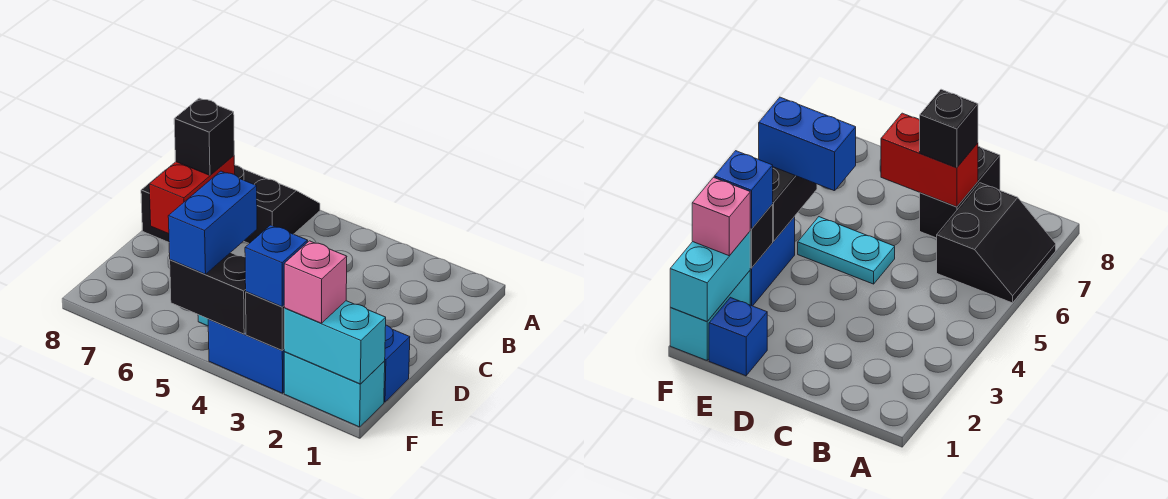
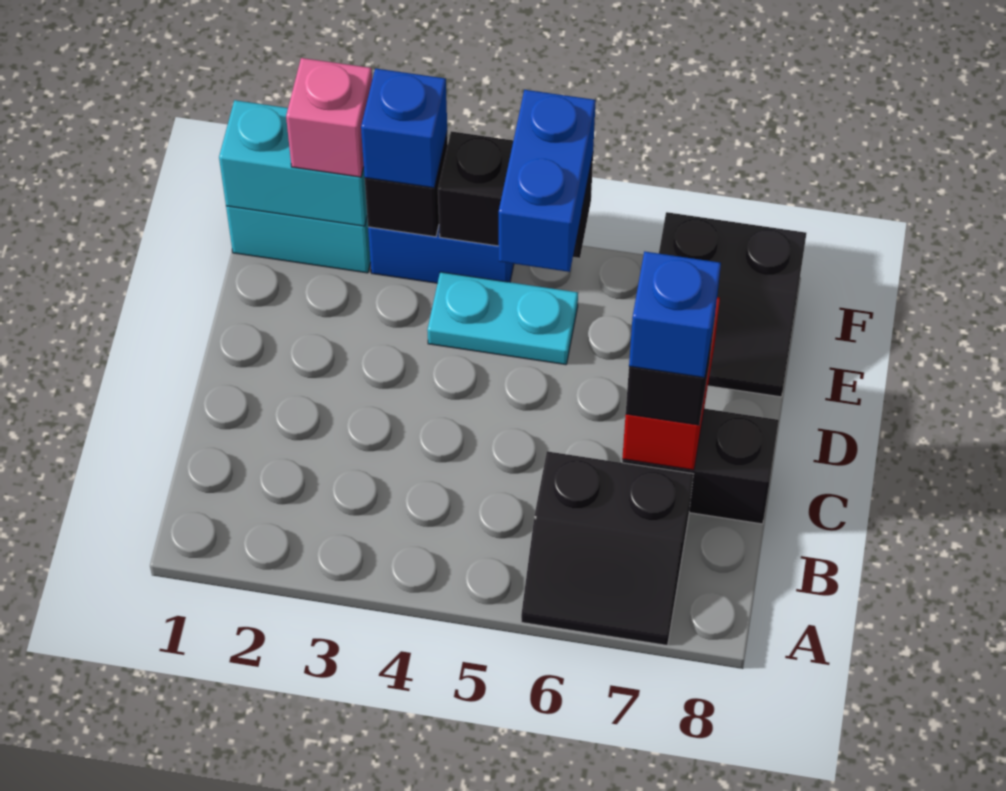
cyan 1x2 plate [798,217,895,284] -> cyan 1x2 plate turned to [427,272,578,365]
blue 1x1 brick [384,325,410,402] -> blue 1x1 brick moved to [629,251,721,378]
none -> black 2x2 slope [659,212,806,397]

